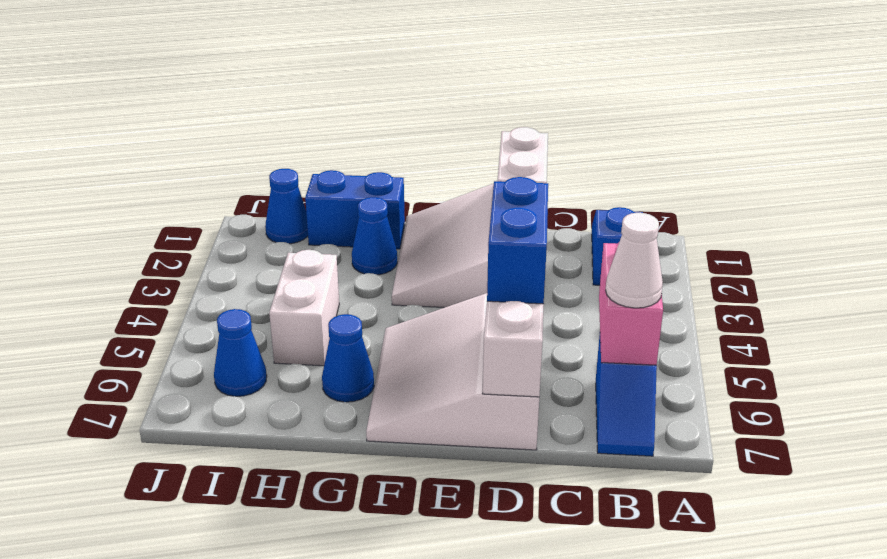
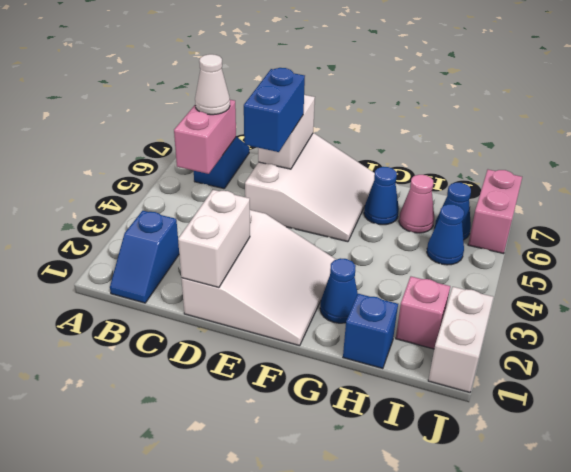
blue 1x2 brick [305,170,405,249] -> blue 1x1 brick [343,294,398,369]
white 1x2 brick [269,250,339,366] -> white 1x2 brick moved to [428,287,493,392]
none -> pink 1x1 cone [399,175,434,233]
blue 1x1 cone [265,169,308,244] -> blue 1x1 cone moved to [427,204,464,265]
none -> pink 1x1 brick [396,277,450,349]
none -> pink 1x2 brick [468,170,522,254]

